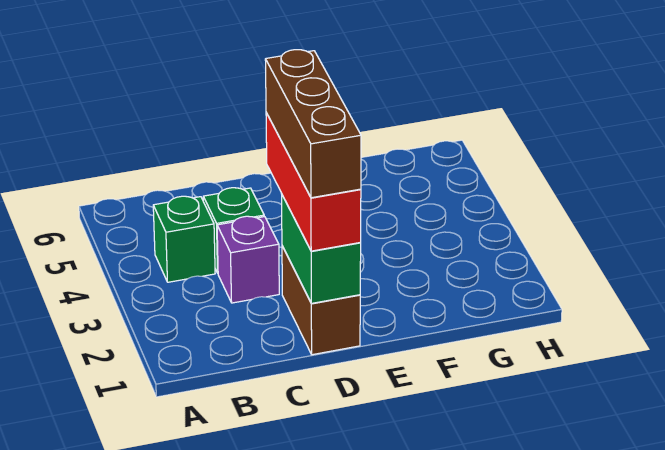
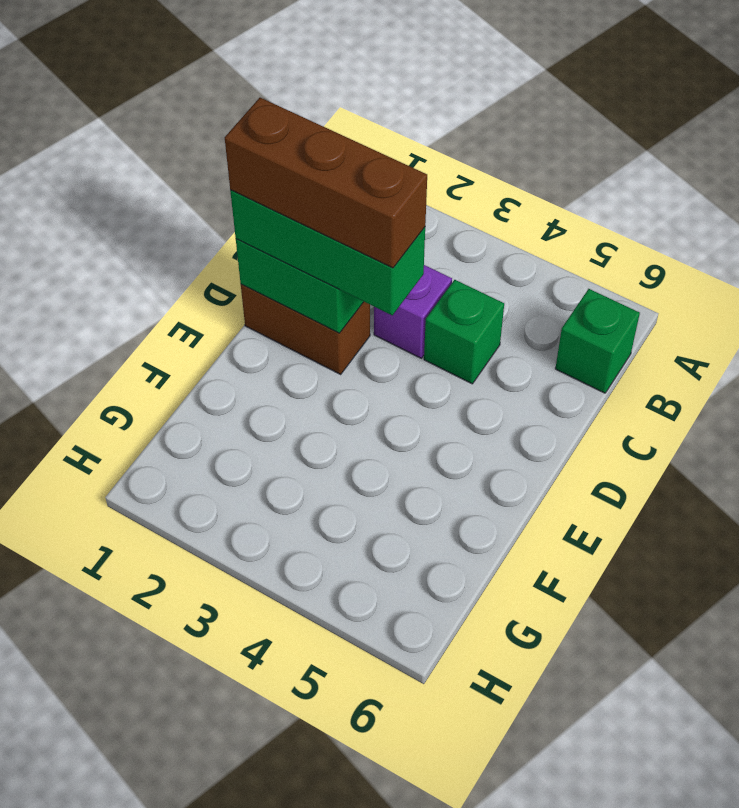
green 1x1 brick [153,196,215,282] -> green 1x1 brick moved to [555,289,640,393]
red 1x3 brick [266,113,361,251] -> green 1x3 brick [230,190,425,315]

